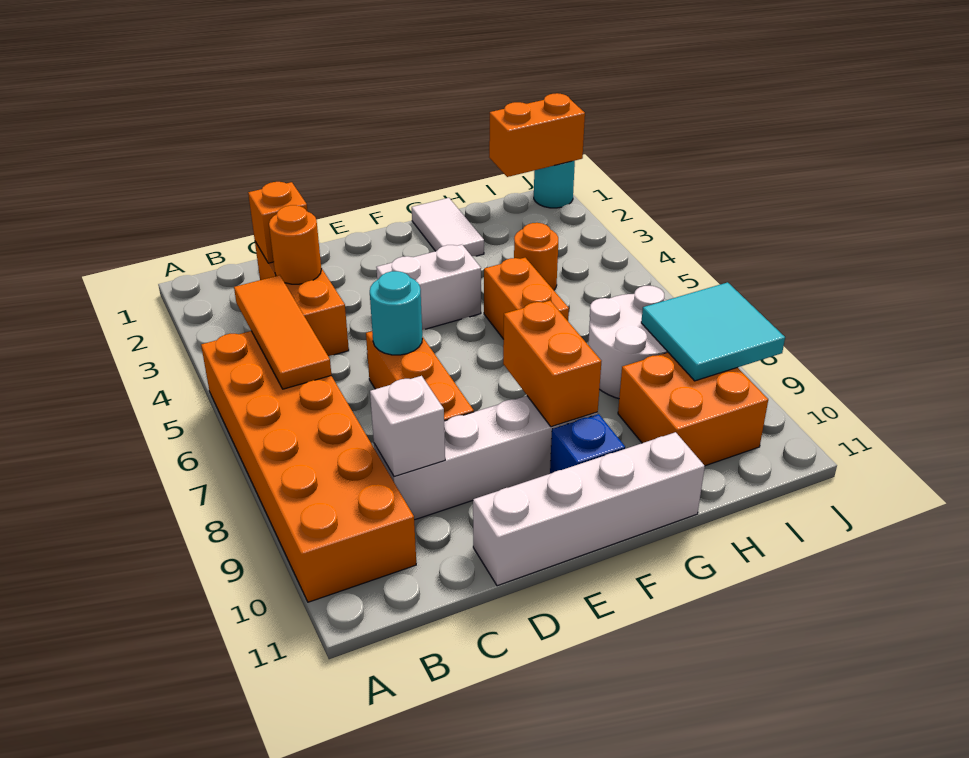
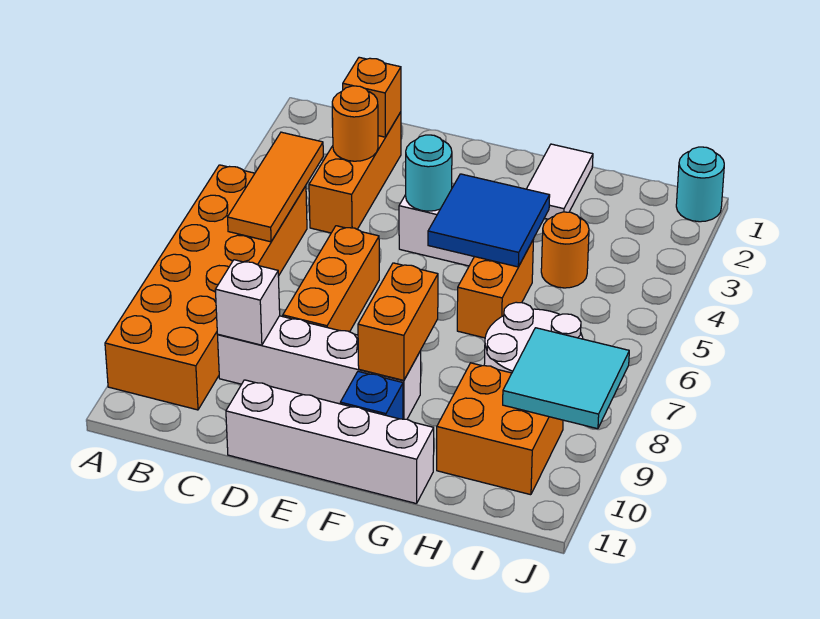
cyan 1x1 round brick [370,271,422,355] -> cyan 1x1 round brick moved to [406,135,452,211]
none -> blue 2x2 tile [428,174,550,267]
orange 1x2 brick [489,93,585,177] -> none

